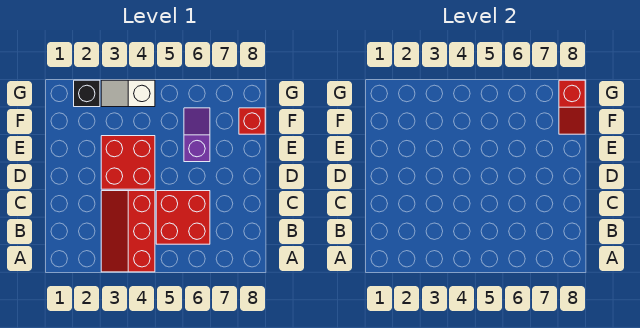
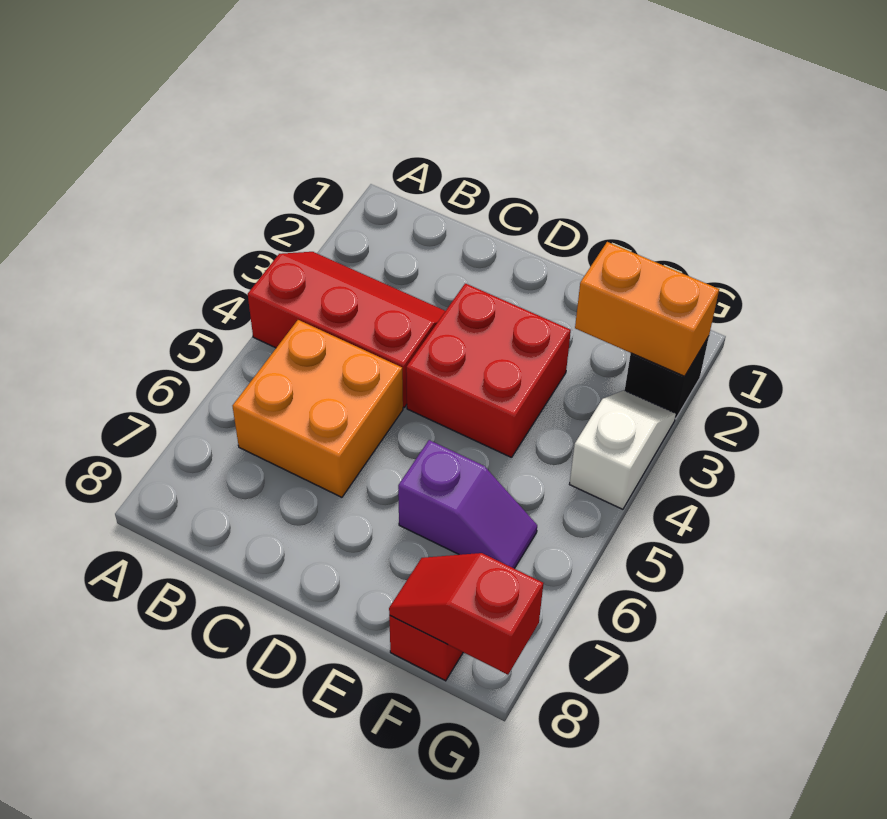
red 2x2 brick [156,191,210,244] -> orange 2x2 brick [233,320,403,497]
none -> orange 1x2 brick [575,242,719,376]

